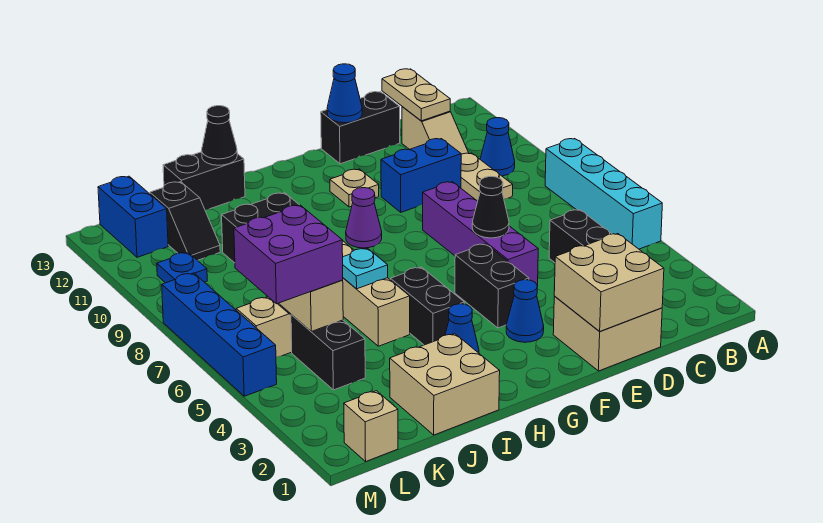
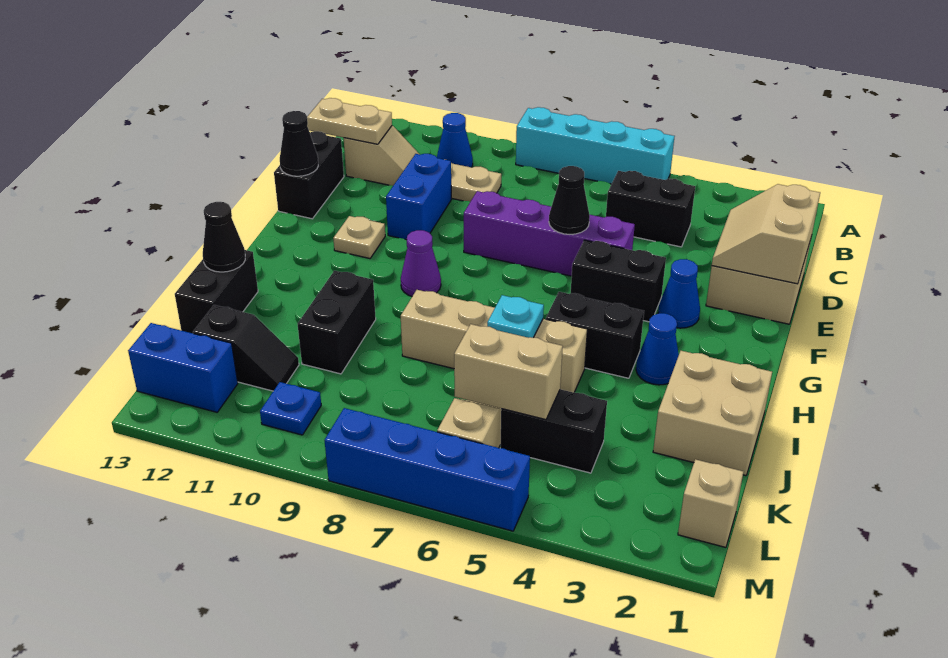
tan 2x2 brick [554,234,664,331] -> tan 2x2 slope [712,184,820,284]
blue 1x1 cone [327,64,362,123] -> black 1x1 cone [280,111,318,176]
purple 2x2 brick [234,205,343,304] -> none

